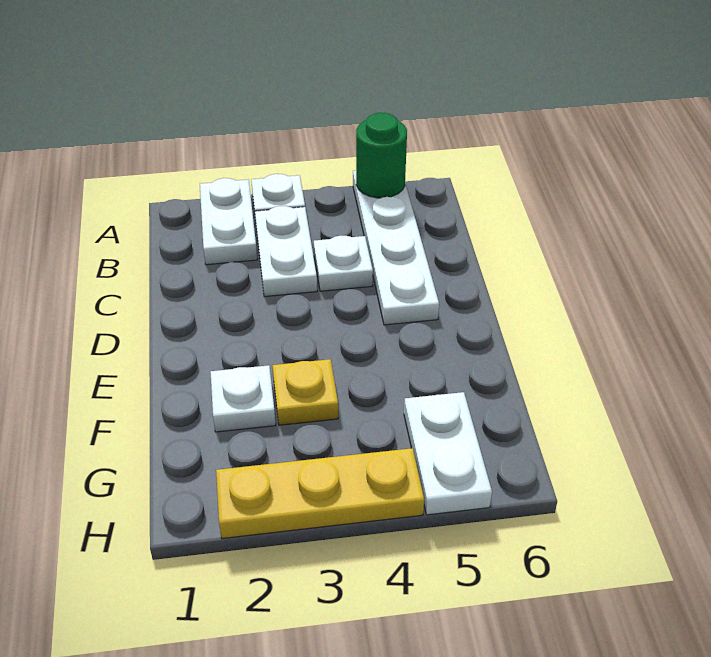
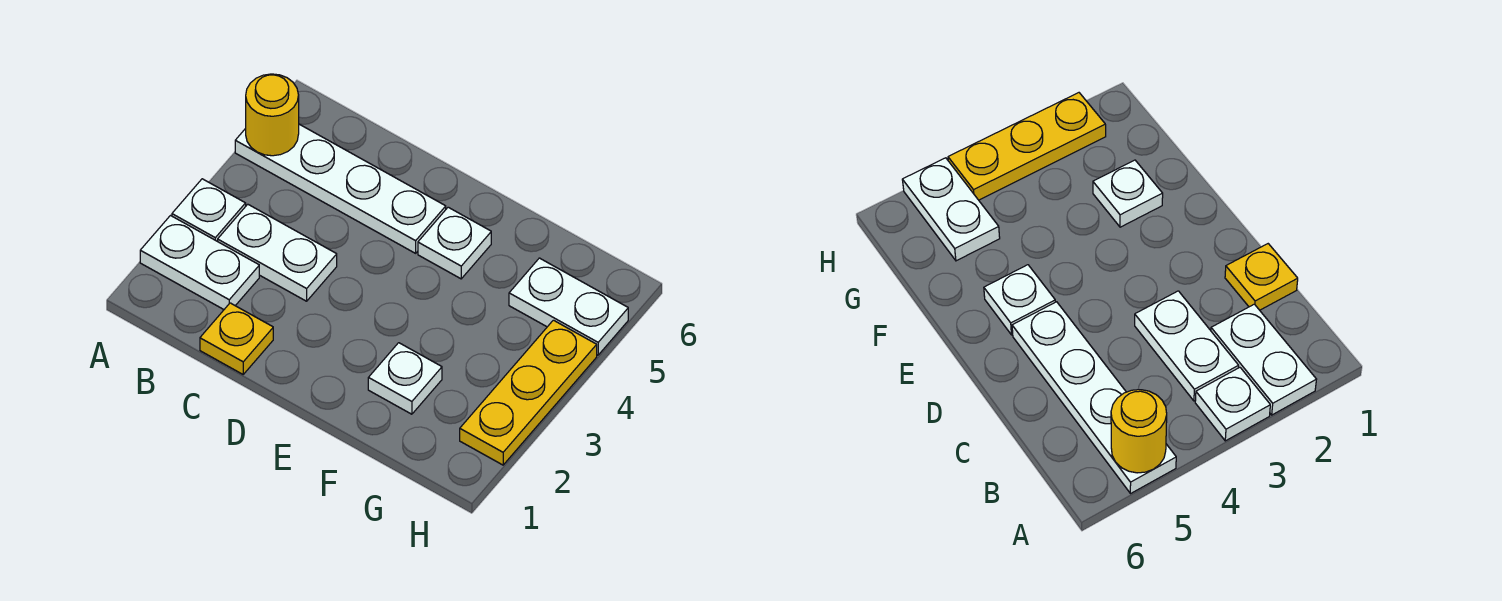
green 1x1 round brick [356,113,407,198] -> yellow 1x1 round brick [246,74,299,156]
white 1x1 plate [314,236,373,291] -> white 1x1 plate moved to [418,207,491,279]
yellow 1x1 plate [272,359,338,425] -> yellow 1x1 plate moved to [200,303,273,374]

